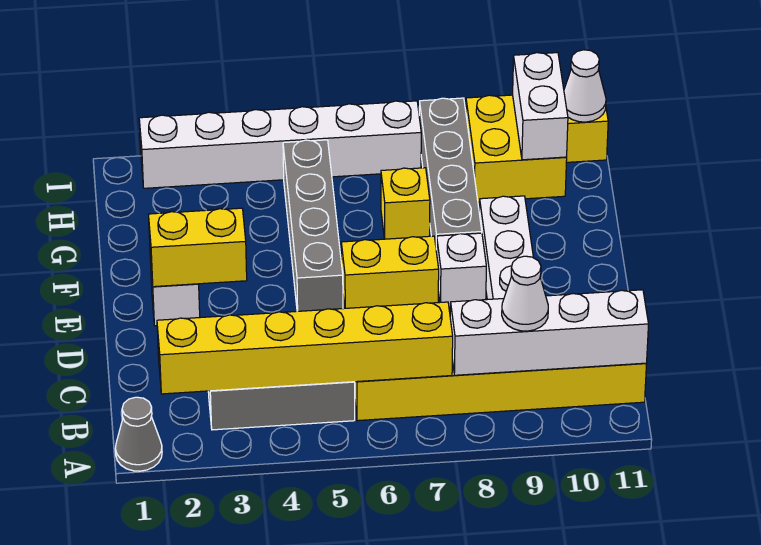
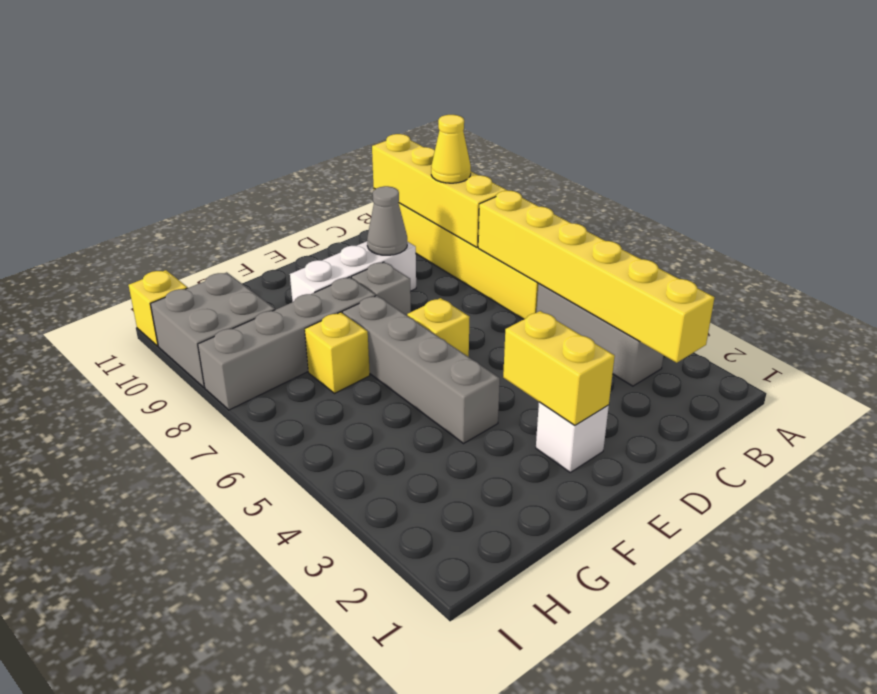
grey 1x1 cone [115,397,162,471] -> grey 1x1 cone moved to [367,186,407,255]
white 1x4 brick [450,290,649,375] -> yellow 1x4 brick [372,134,507,247]
white 1x1 cone [502,256,548,331] -> yellow 1x1 cone [431,115,471,183]
grey 1x4 brick [283,140,343,311] -> grey 1x4 brick turned to [342,296,500,443]
yellow 1x2 brick [341,236,439,308] -> yellow 1x1 brick [407,298,470,357]
white 1x1 brick [437,233,486,307] -> grey 1x1 brick [351,262,411,315]
yellow 2x2 brick [466,95,567,202] -> grey 2x2 brick [151,272,275,387]
white 1x2 brick [513,53,568,160] -> none
white 1x6 brick [139,101,421,188] -> none
white 1x1 cone [564,50,606,122] -> none

